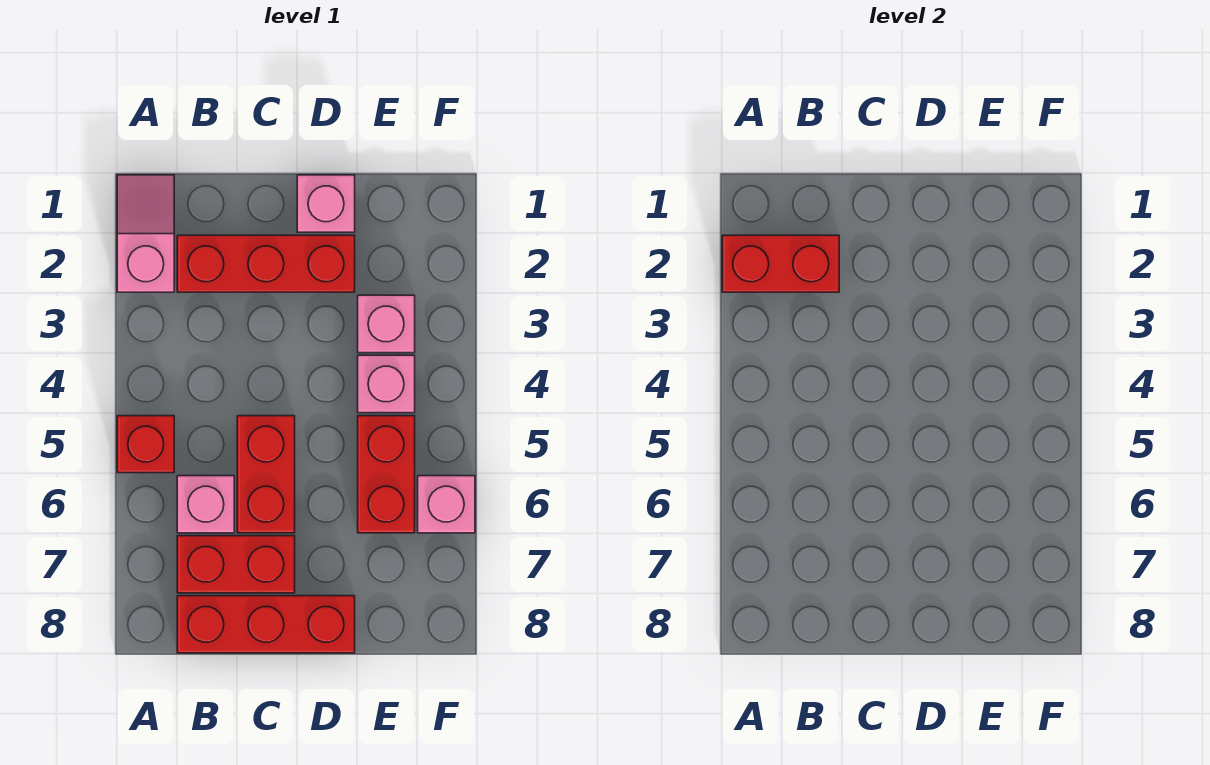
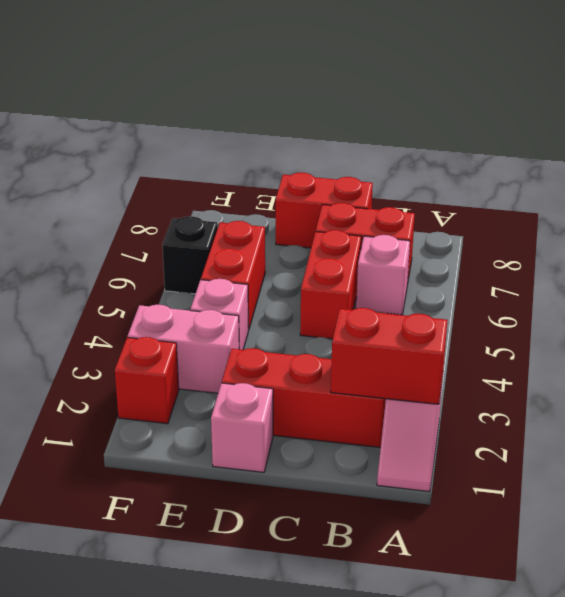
red 1x1 brick [117,416,174,473] -> red 1x1 brick moved to [115,337,179,424]
red 1x3 brick [177,596,355,653] -> red 1x2 brick [276,173,373,248]
pink 1x1 brick [358,295,415,353] -> pink 1x2 brick [128,305,239,393]
pink 1x1 brick [418,476,475,533] -> black 1x1 brick [162,216,218,294]

